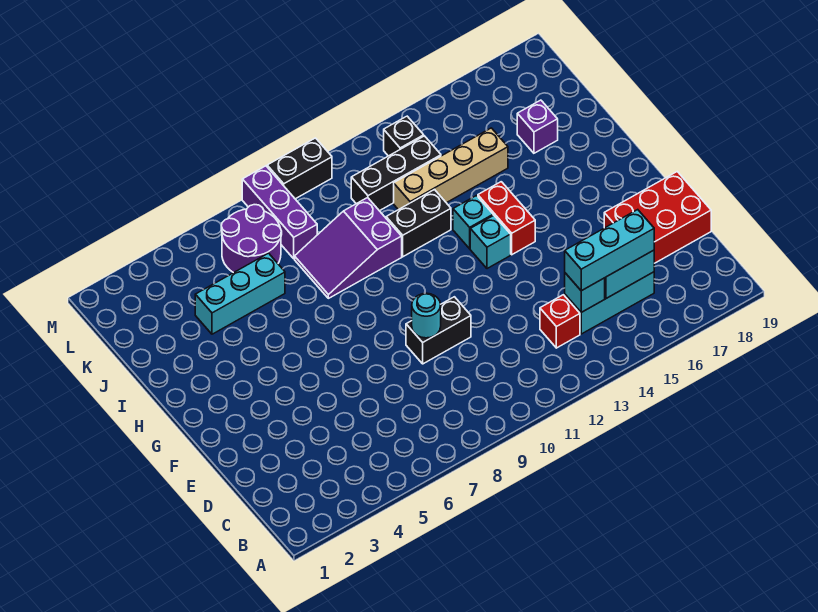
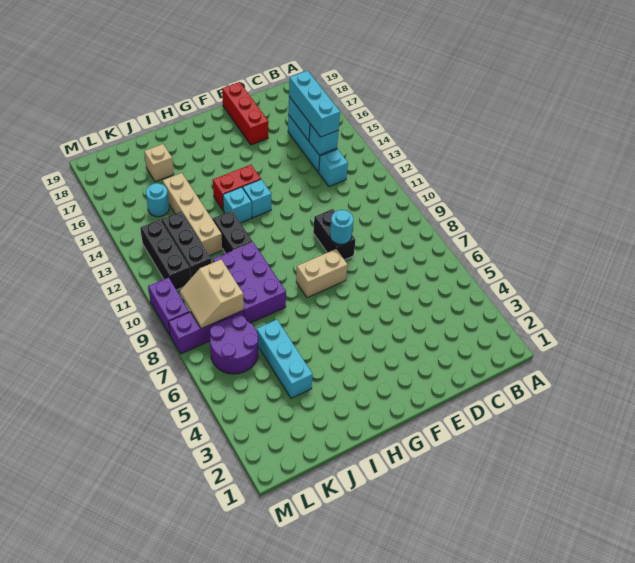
red 1x1 brick [540,295,580,348] -> cyan 1x1 brick [319,149,348,187]
red 2x3 brick [604,172,711,263] -> red 1x3 brick [222,82,268,145]
none -> tan 1x2 brick [296,249,348,298]
purple 2x3 slope [295,198,402,298] -> purple 2x3 brick [213,242,286,323]
purple 1x1 brick [517,100,558,153] -> tan 1x1 brick [144,144,174,182]
none -> tan 2x2 slope [180,260,244,329]
none -> cyan 1x1 round brick [146,183,169,217]
black 1x1 brick [384,116,424,156] -> black 1x3 brick [140,220,191,290]
black 1x2 brick [267,138,332,199] -> purple 1x2 brick [148,277,189,335]

